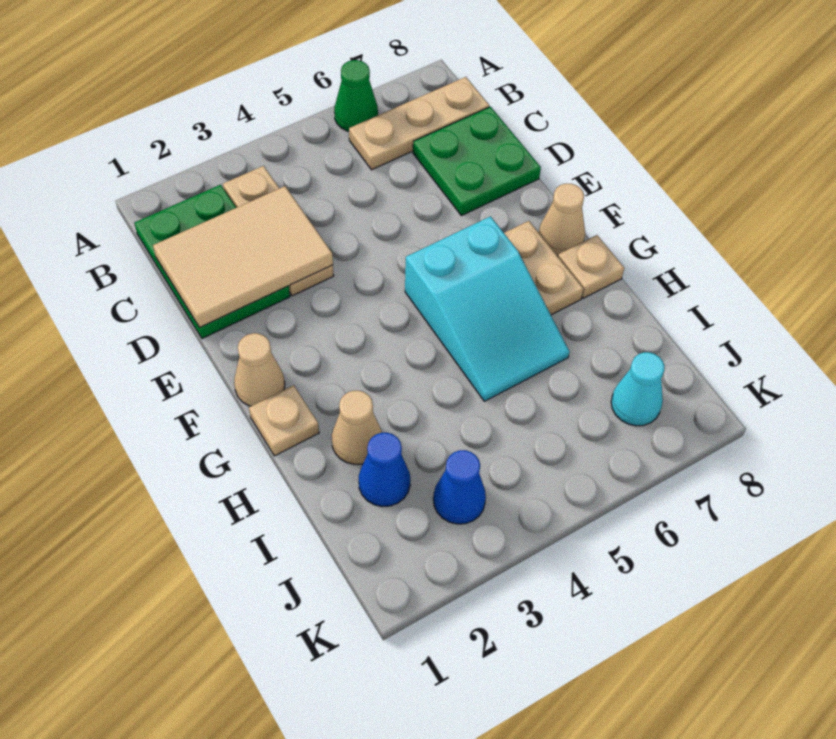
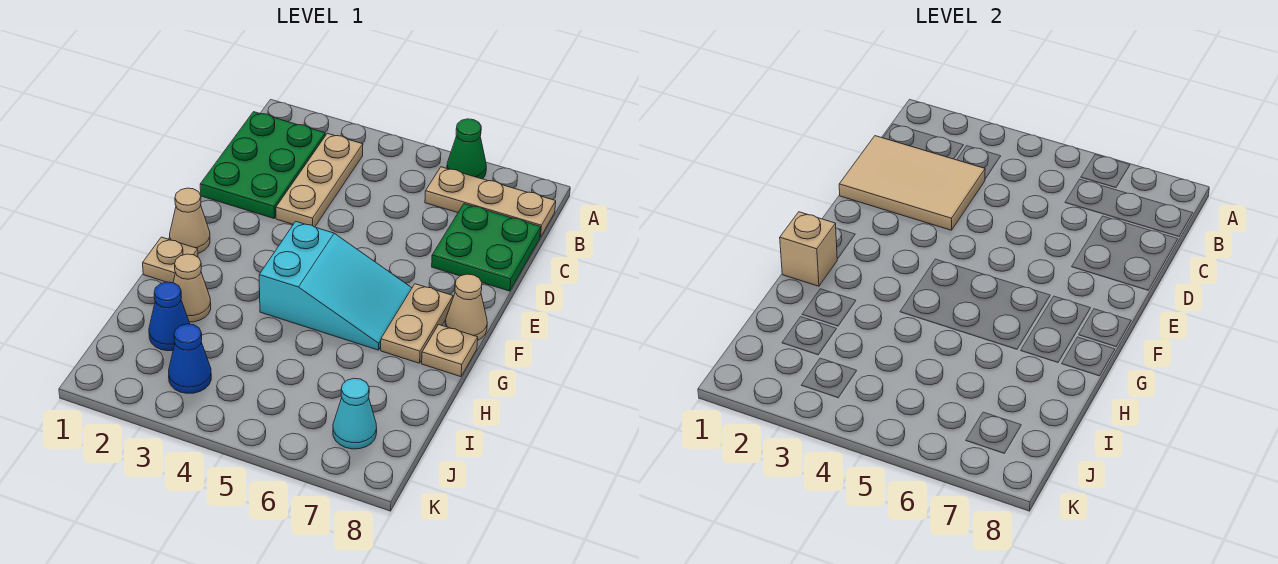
cyan 2x3 slope [405,216,570,401] -> cyan 2x3 slope turned to [259,221,412,350]
none -> tan 1x1 brick [780,212,838,286]

